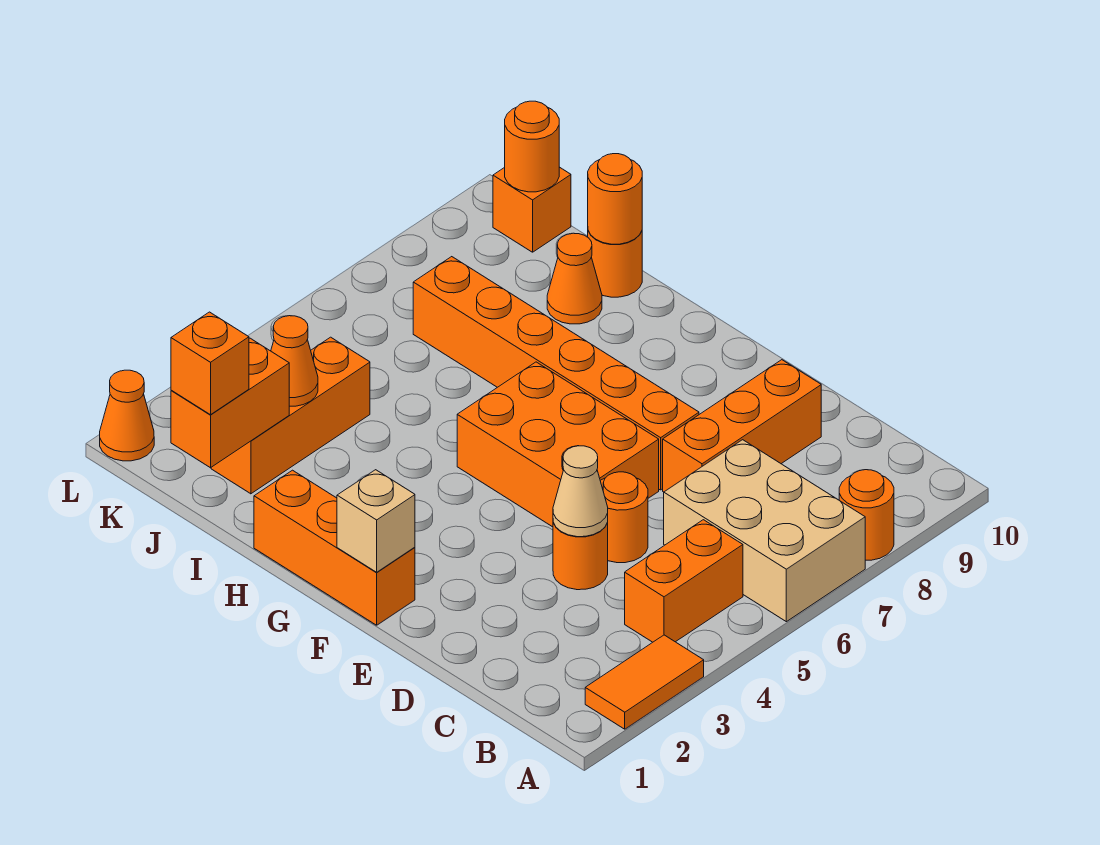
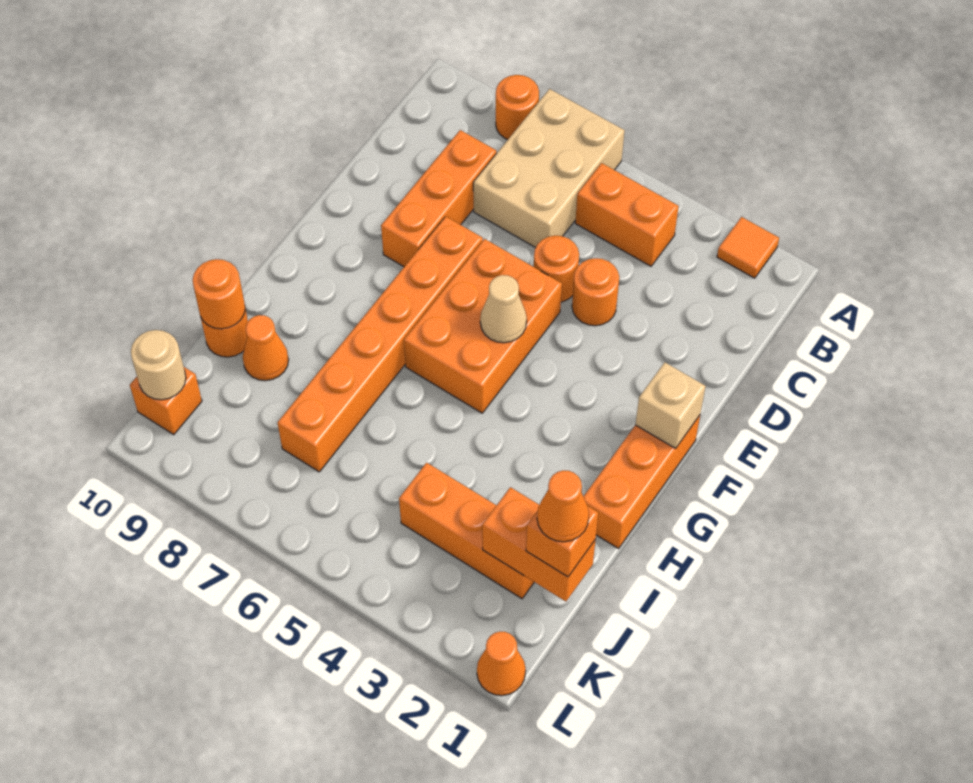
orange 1x2 tile [585,635,704,729] -> orange 1x1 tile [717,217,779,278]
tan 1x1 cone [553,446,608,537] -> tan 1x1 cone moved to [480,275,527,343]
orange 1x3 brick [663,360,821,492] -> orange 1x3 brick turned to [381,130,496,267]
orange 1x1 cone [271,316,318,406] -> orange 1x1 cone moved to [537,470,589,542]
orange 1x1 round brick [505,101,559,192] -> tan 1x1 round brick [131,330,186,400]

